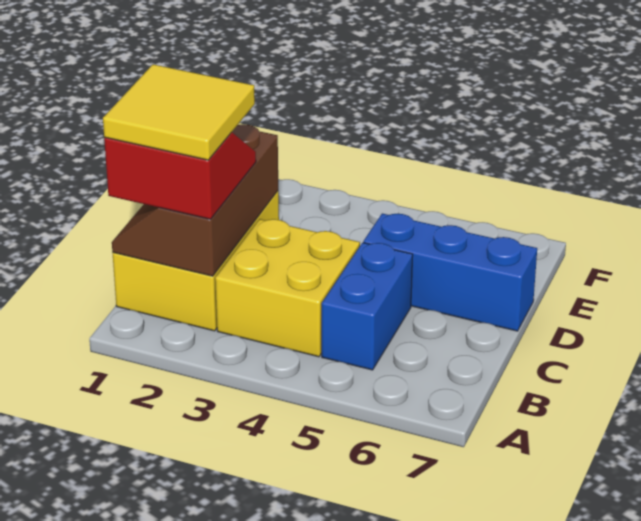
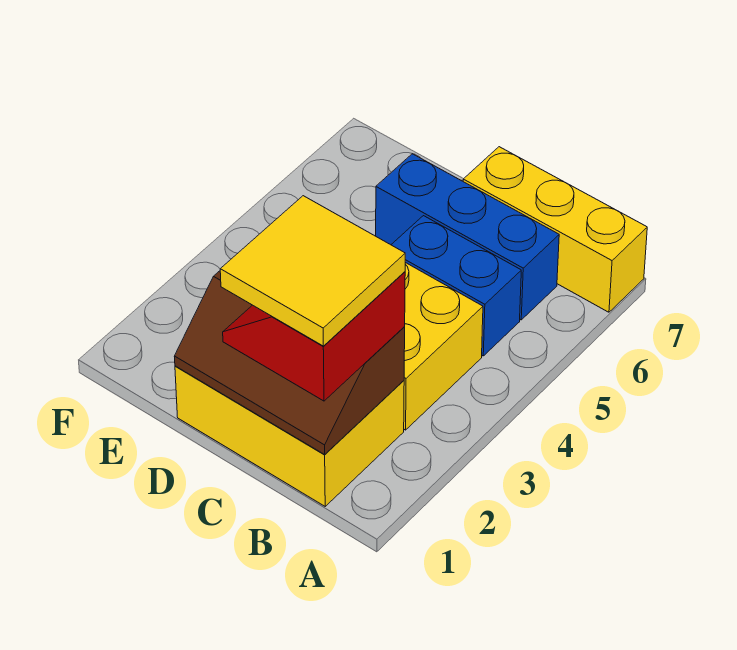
none -> yellow 1x3 brick [463,147,647,312]
blue 1x3 brick [363,213,537,331] -> blue 1x3 brick turned to [376,154,559,320]

